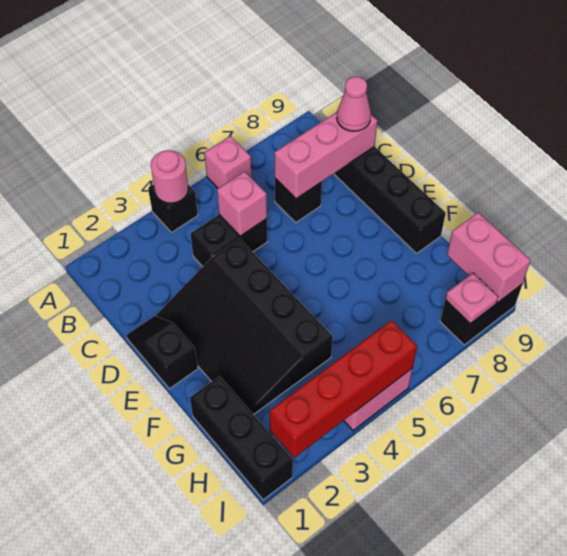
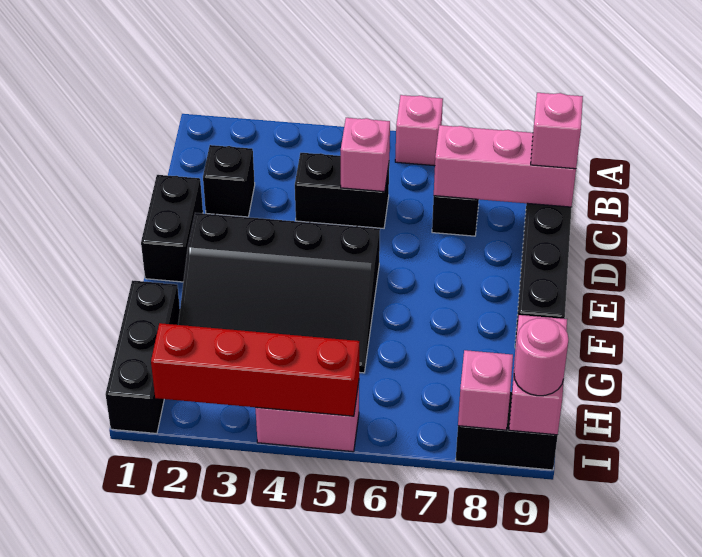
black 1x1 brick [148,184,198,232] -> black 1x1 brick moved to [203,145,255,217]
pink 1x1 round brick [151,150,188,203] -> pink 1x1 round brick moved to [514,318,569,396]
pink 1x1 cone [337,77,371,131] -> pink 1x1 brick [531,93,583,169]
black 1x2 slope [126,316,198,389] -> black 1x2 brick [141,175,203,282]
black 3x4 slope [156,239,333,415] -> black 3x4 slope turned to [178,213,380,373]
pink 1x1 plate [445,273,498,324] -> pink 1x1 brick [458,350,513,430]

